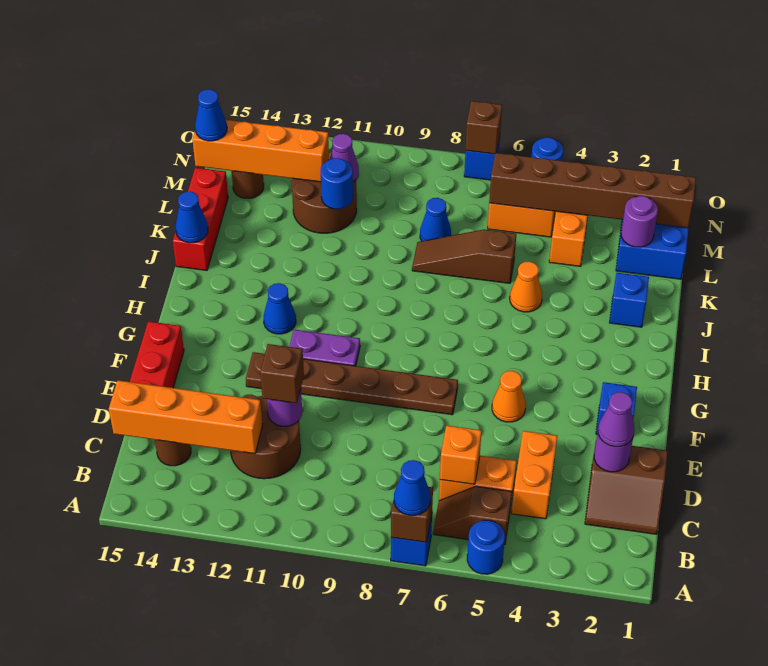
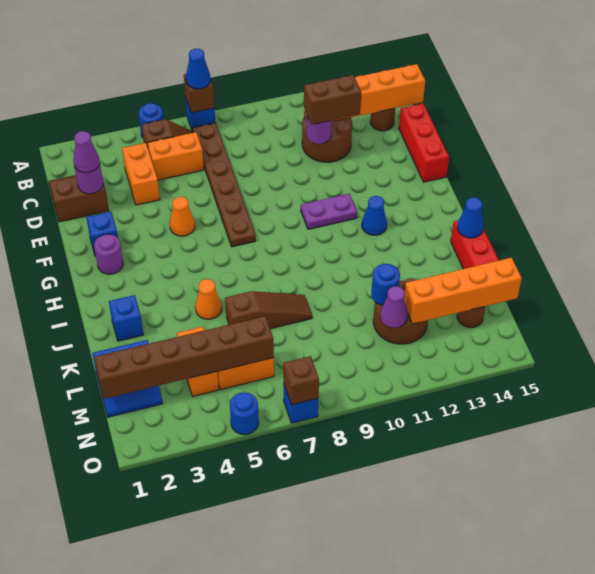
orange 1x1 brick [440,425,481,484] -> none
brown 1x1 brick [260,344,304,403] -> brown 1x2 brick [304,75,361,125]
brown 1x6 plate [246,352,458,415] -> brown 1x6 plate turned to [193,123,256,247]
purple 1x1 round brick [621,196,658,247] -> purple 1x1 round brick moved to [94,234,123,274]
blue 1x1 cone [420,198,451,241] -> none
blue 1x1 cone [195,89,227,141] -> none

